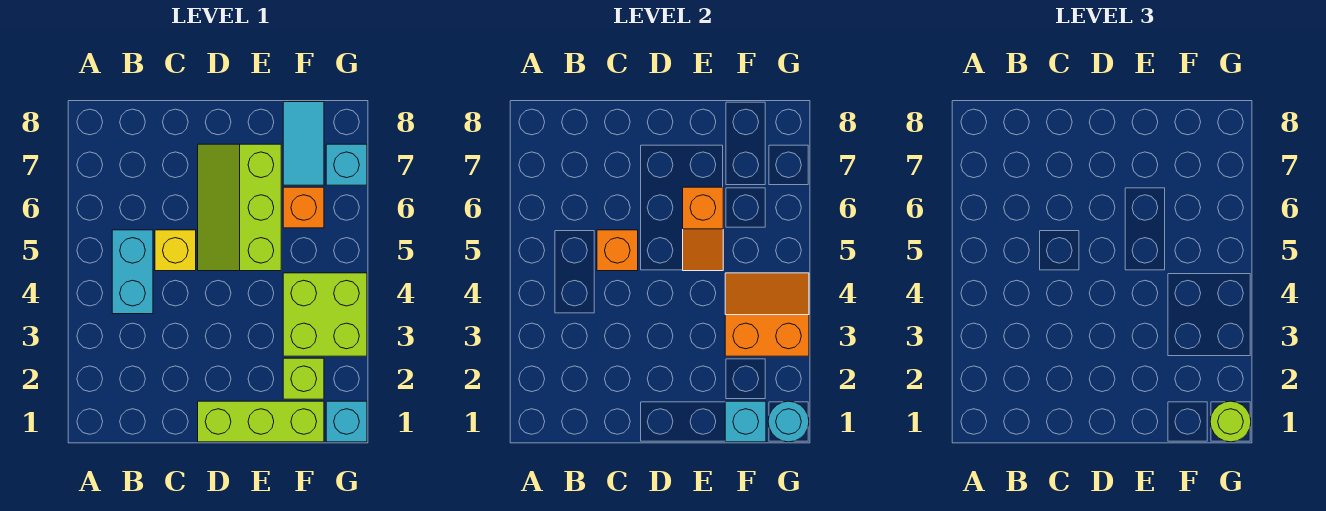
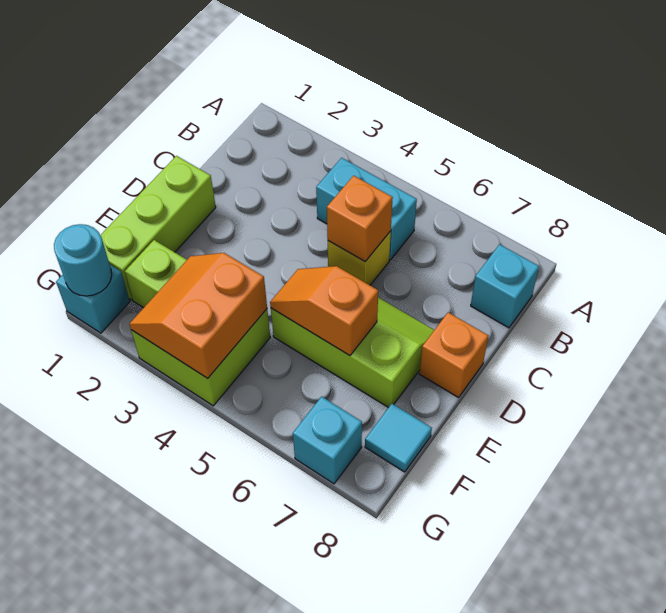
cyan 1x1 brick [725,401,766,442] -> cyan 1x1 brick moved to [471,244,539,328]
orange 2x2 slope [725,273,809,356] -> orange 2x2 slope turned to [129,253,267,378]
orange 1x1 brick [283,187,324,228] -> orange 1x1 brick moved to [419,312,488,398]
cyan 1x2 tile [283,102,324,185] -> cyan 1x1 tile [365,404,432,472]
lime 1x1 round brick [1210,401,1251,442] -> none

